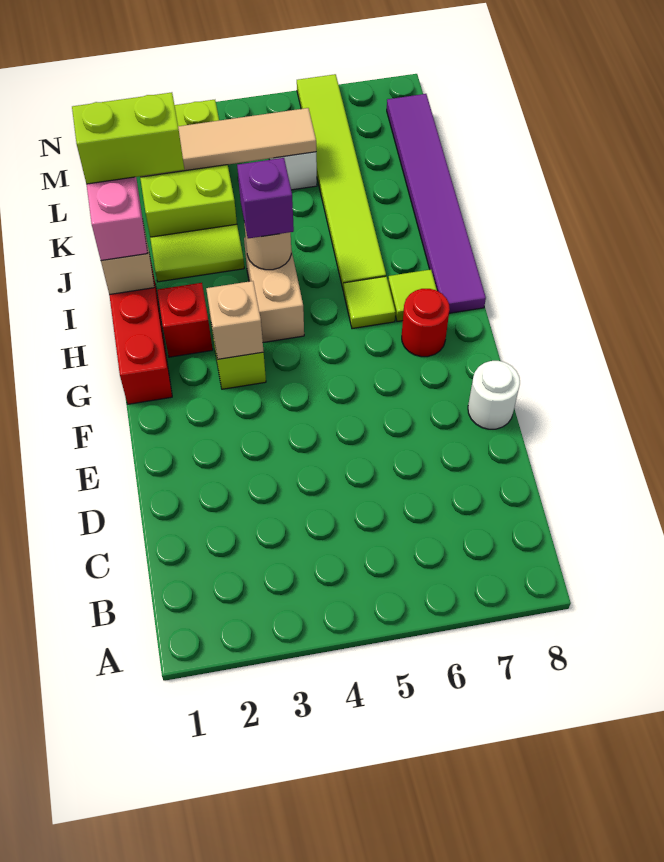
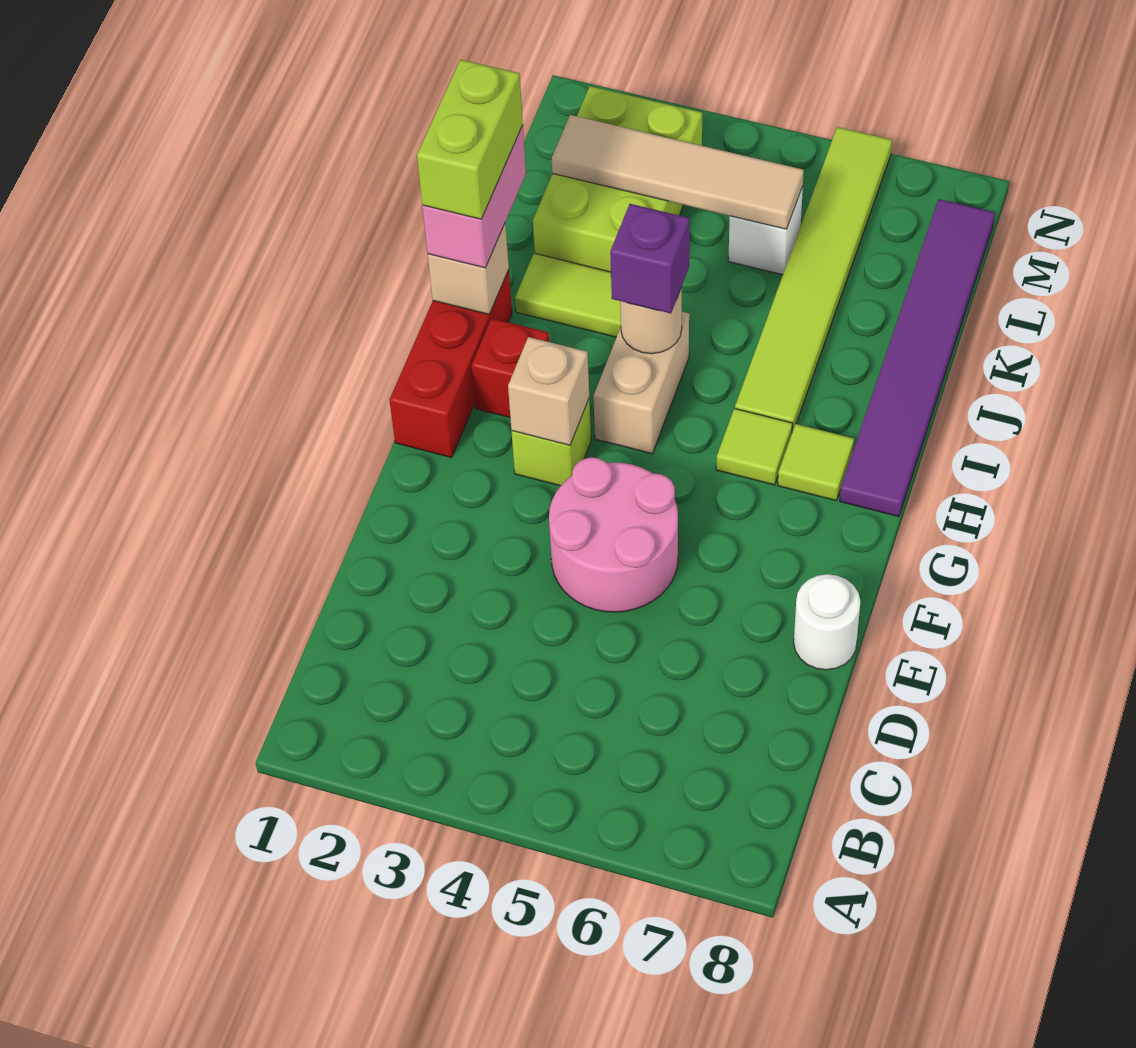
none -> pink 2x2 round brick [549,457,678,612]
red 1x1 round brick [402,289,450,357] -> none
lime 1x2 brick [72,92,184,184] -> lime 1x2 brick turned to [417,60,523,219]

